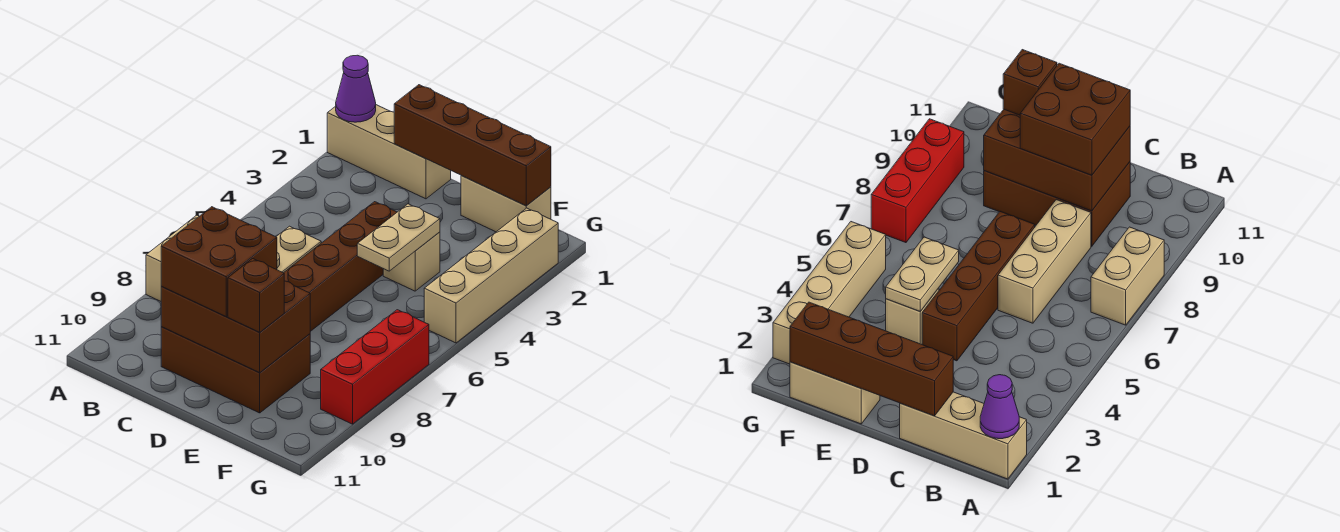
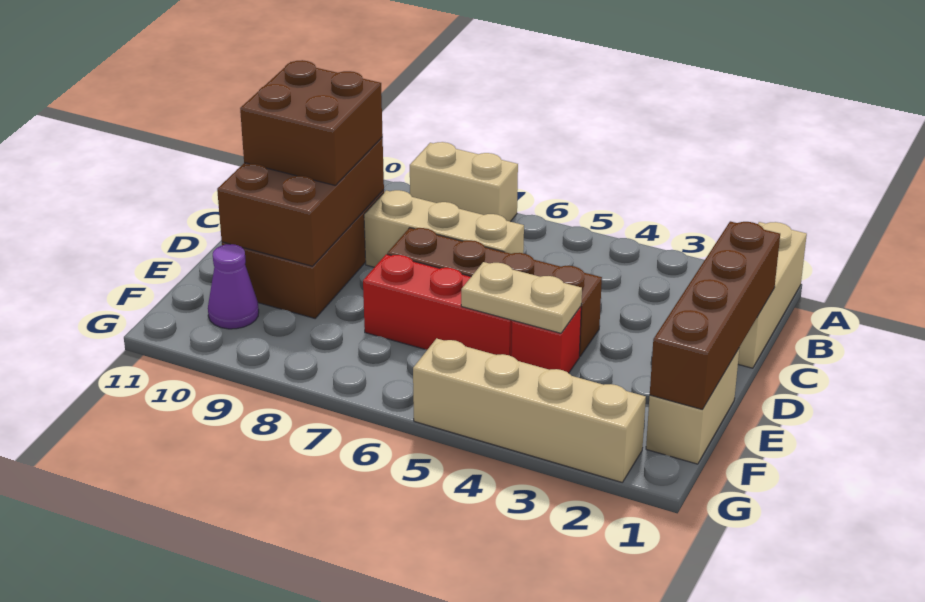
purple 1x1 cone [336,55,376,122] -> purple 1x1 cone moved to [208,244,259,329]
tan 1x1 brick [383,232,440,291] -> red 1x1 brick [511,306,581,373]
brown 1x1 brick [228,259,284,332] -> none
red 1x3 brick [321,310,429,424] -> red 1x3 brick moved to [363,254,512,356]

